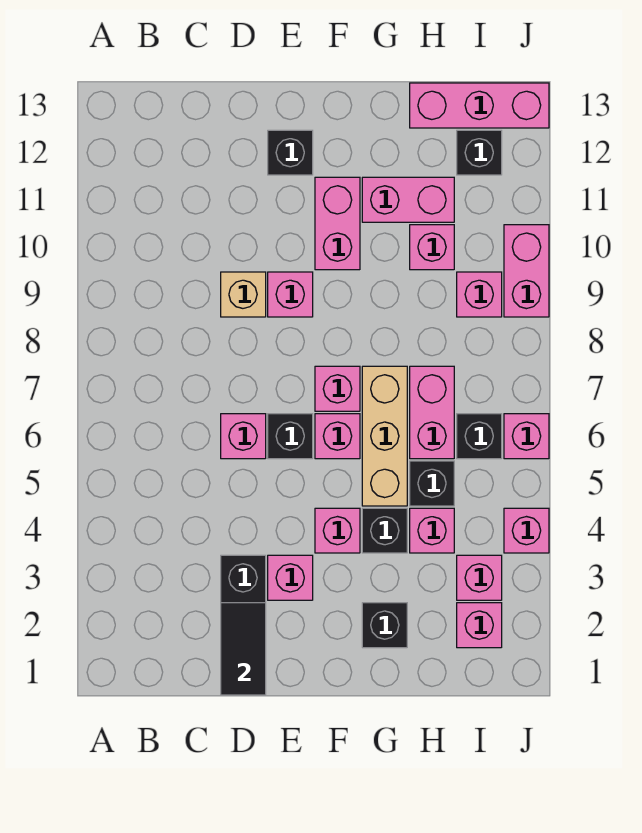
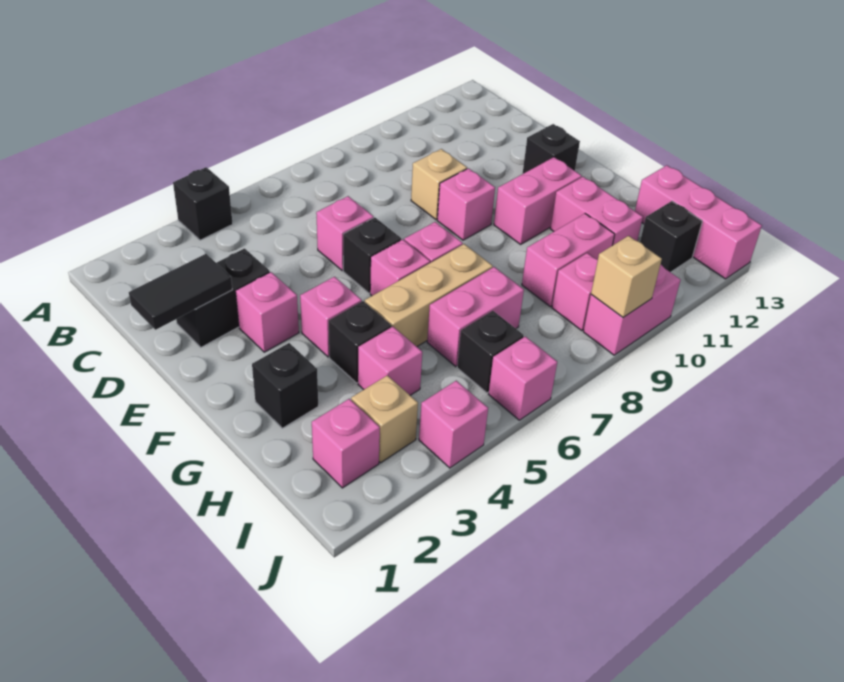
black 1x1 brick [410,461,454,506] -> black 1x1 brick moved to [173,167,233,240]
pink 1x1 brick [410,225,454,270] -> pink 1x2 brick [522,214,615,307]
pink 1x1 brick [457,555,502,600] -> tan 1x1 brick [351,375,418,463]
none -> tan 1x1 brick [591,236,662,317]

